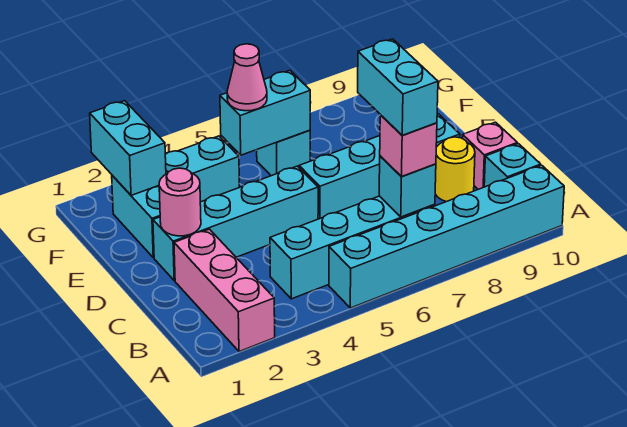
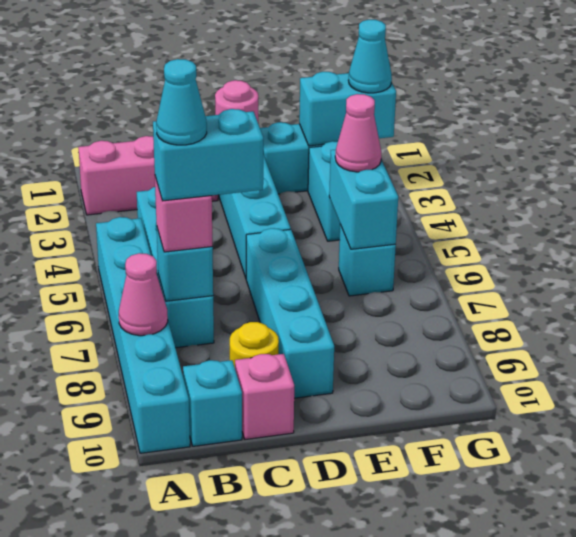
none -> pink 1x1 cone [119,253,168,336]
none -> cyan 1x1 cone [156,59,207,145]
none -> cyan 1x1 cone [348,20,392,93]

